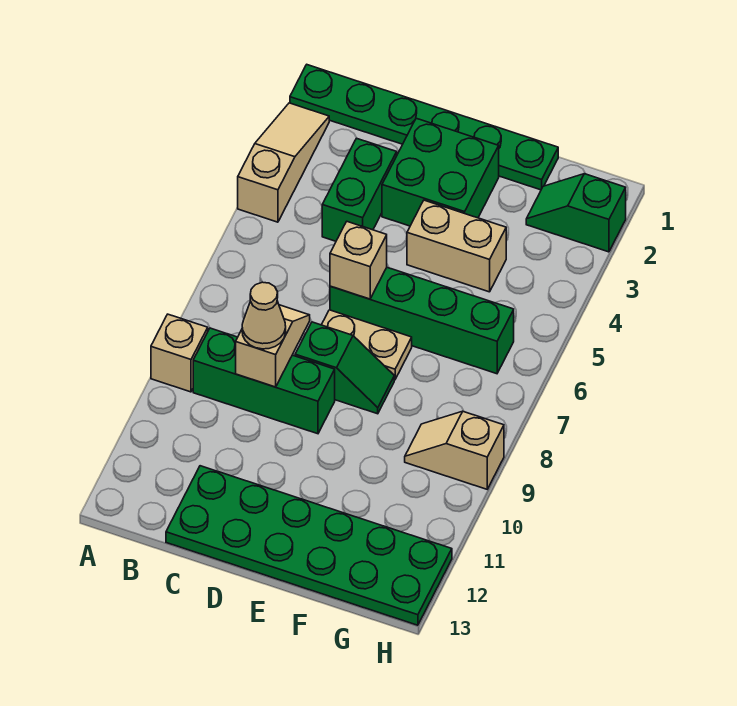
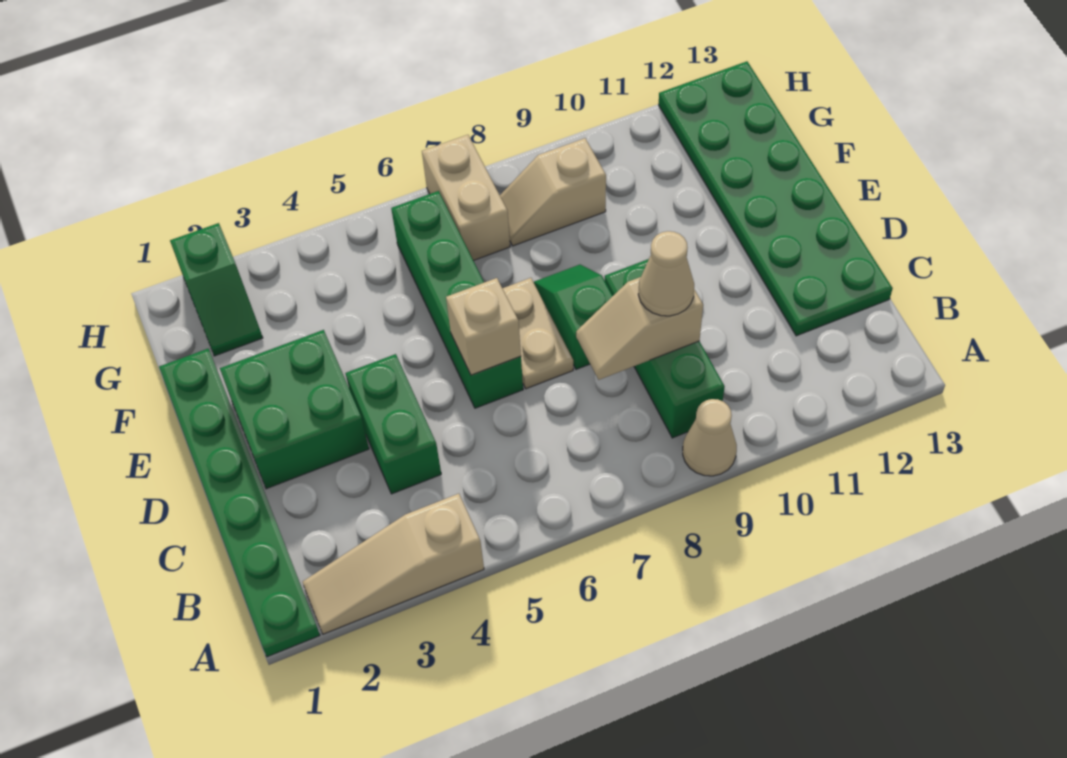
tan 1x1 brick [151,314,208,392] -> tan 1x1 cone [683,399,737,476]
green 1x2 brick [322,138,397,241] -> green 1x2 brick turned to [345,354,441,494]
tan 1x2 brick [407,200,506,292] -> tan 1x2 brick moved to [422,135,510,261]
tan 1x2 slope [405,411,504,489] -> tan 1x2 slope turned to [500,138,606,246]

